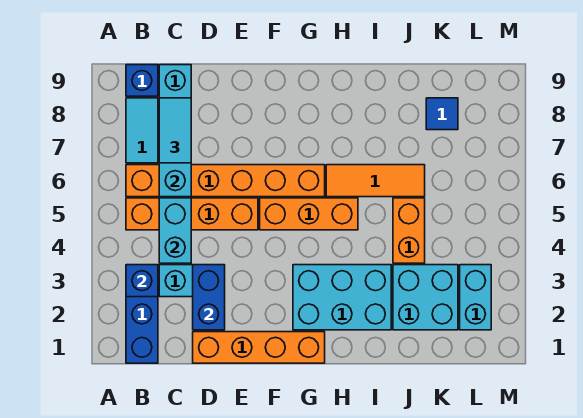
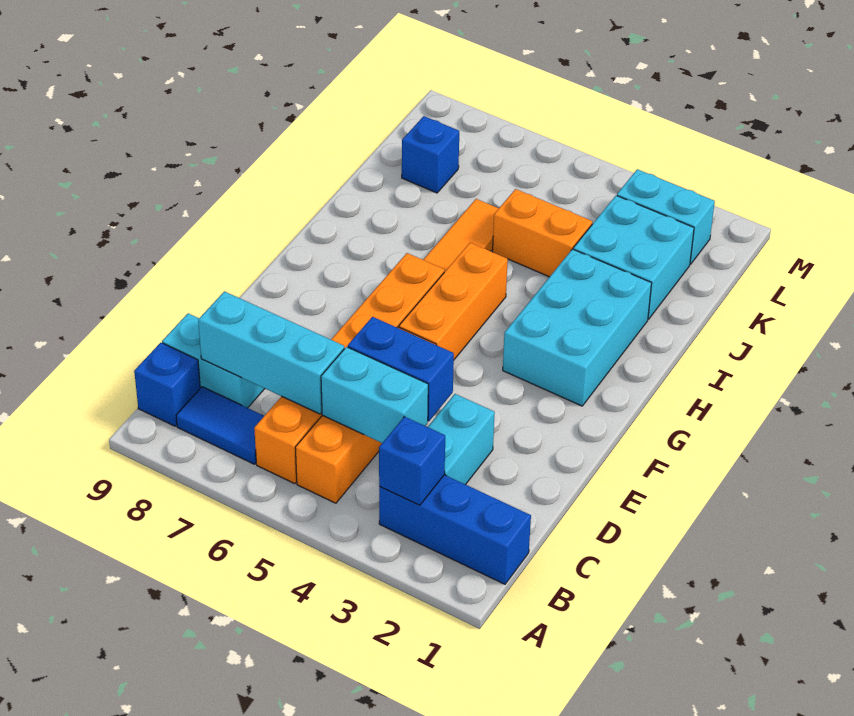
cyan 1x2 tile [126,98,158,163] -> blue 1x2 tile [176,387,264,464]
cyan 1x2 tile [159,98,191,163] -> none
orange 1x4 brick [193,332,325,363] -> none
blue 1x2 brick [193,265,225,330] -> blue 1x2 brick moved to [348,317,454,421]
blue 1x1 tile [426,98,458,130] -> blue 1x1 brick [402,116,459,193]

